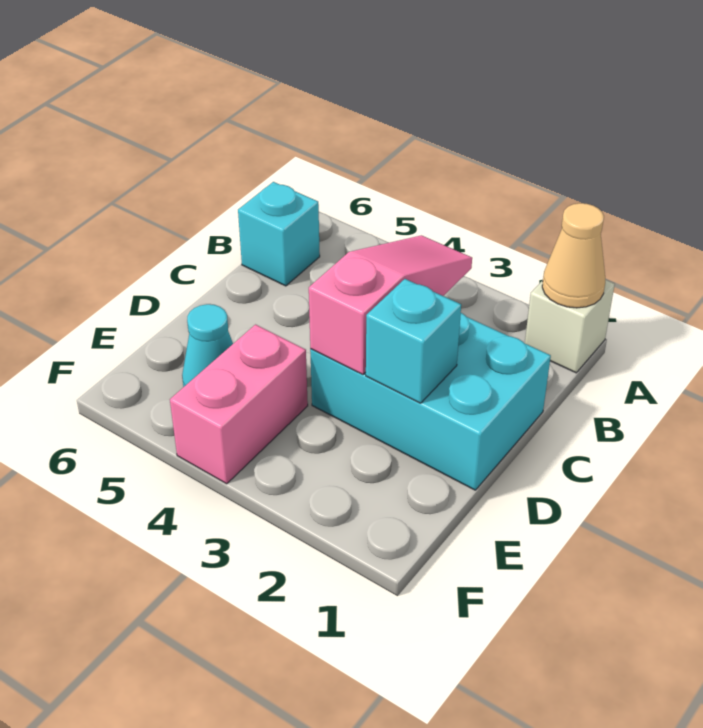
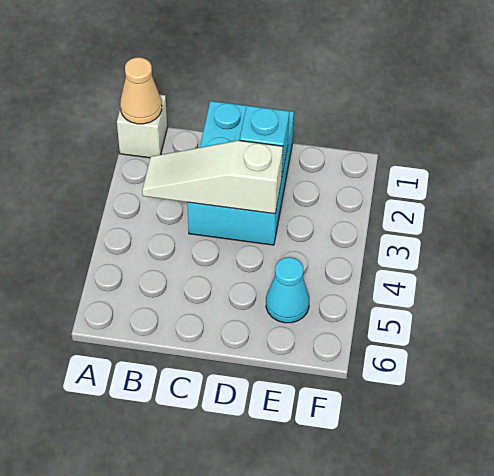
pink 1x3 slope [309,235,472,374] -> white 1x3 slope [142,141,283,214]
cyan 1x1 brick [238,182,320,286] -> none
pink 1x2 brick [170,325,308,484] -> none

